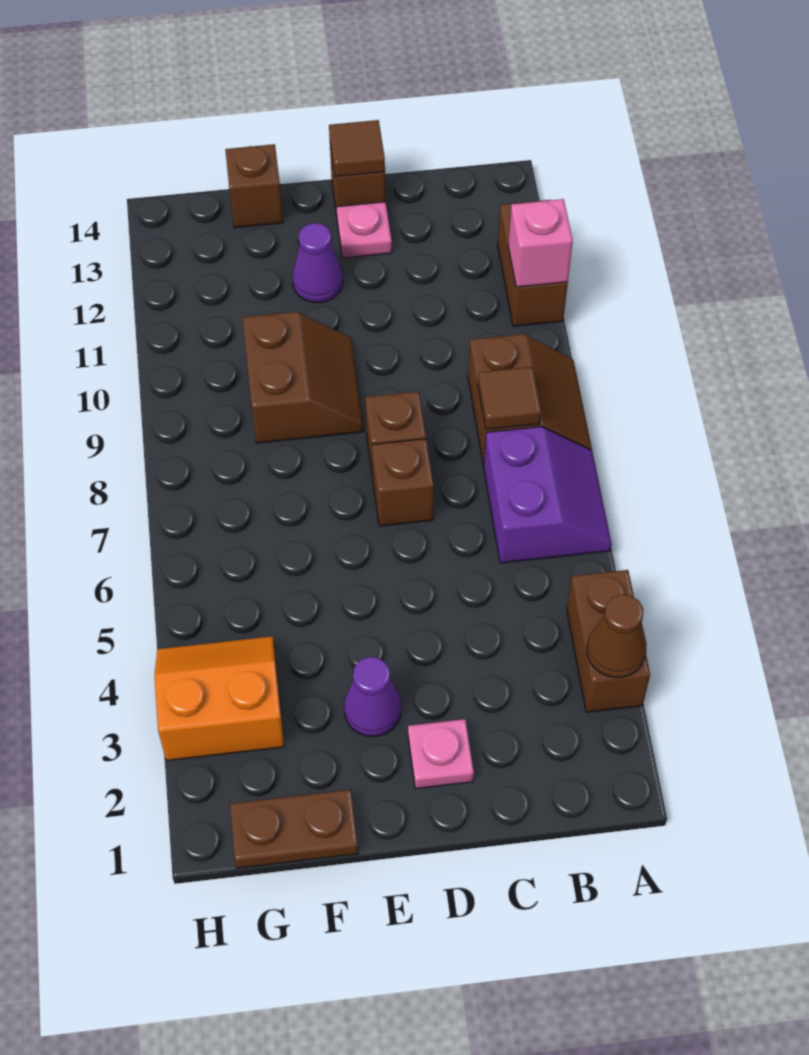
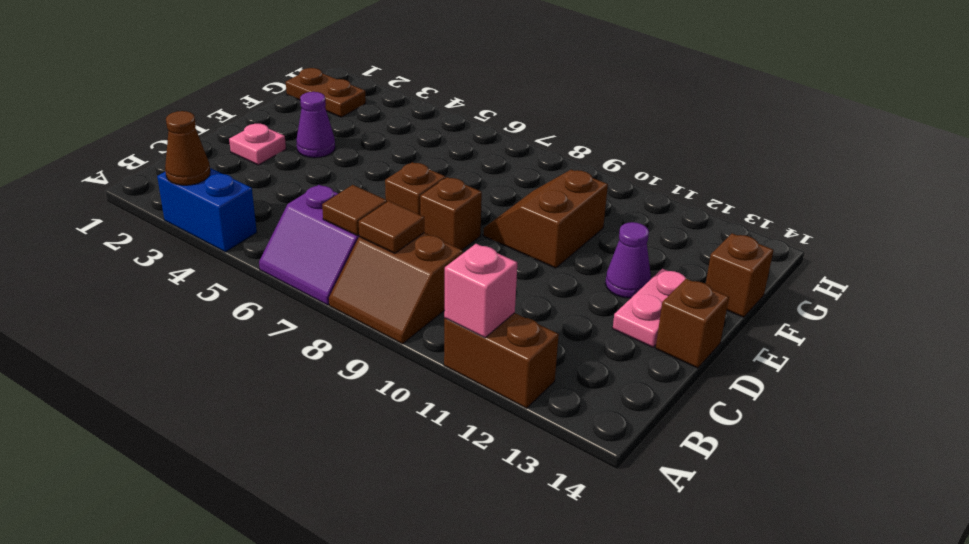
brown 1x2 brick [567,570,650,712] -> blue 1x2 brick [157,168,257,252]
pink 1x1 plate [336,202,392,258] -> pink 1x2 plate [613,269,686,347]
brown 1x1 tile [329,120,385,177] -> brown 1x1 tile moved to [322,185,387,236]
brown 2x2 slope [243,312,364,443] -> brown 2x2 slope turned to [483,170,608,268]
brown 1x2 plate [230,790,358,868] -> brown 1x2 plate turned to [286,68,366,117]
orange 2x2 slope [154,636,284,761] -> none

